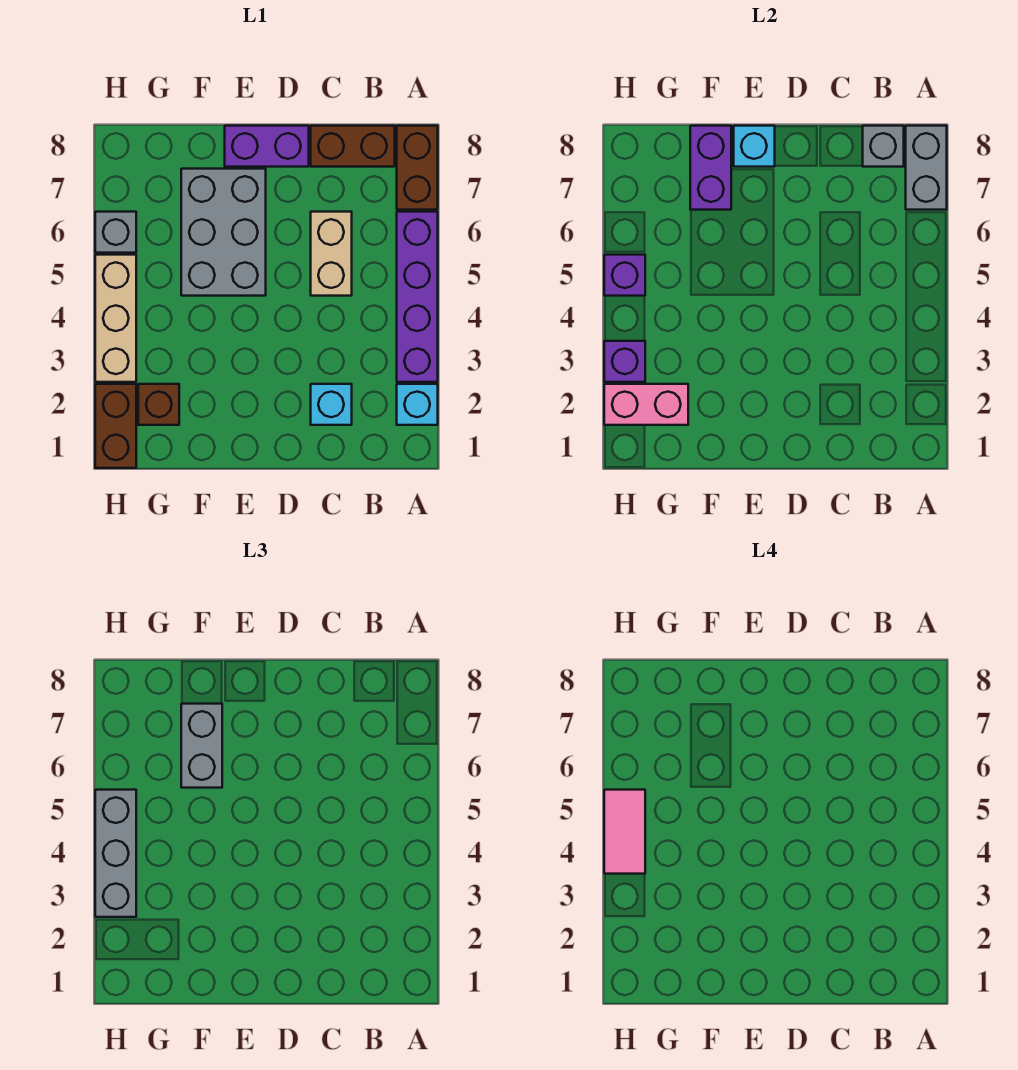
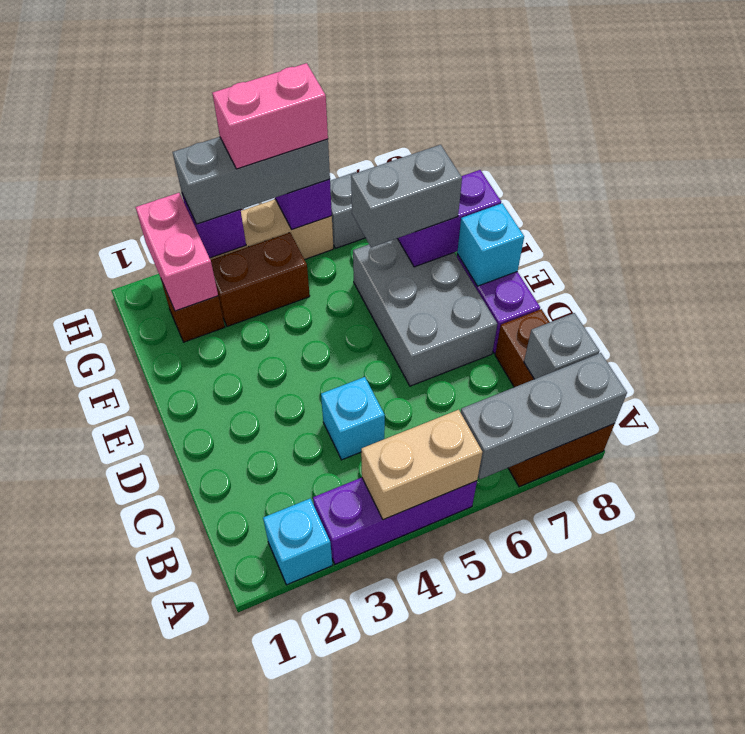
purple 1x4 brick [397,212,438,382] -> purple 1x3 brick [313,478,477,564]
grey 1x2 brick [906,126,947,210] -> grey 1x3 brick [461,353,627,479]
cyan 1x1 brick [311,384,352,425] -> cyan 1x1 brick moved to [321,377,385,460]
tan 1x2 brick [311,212,352,296] -> tan 1x2 brick moved to [361,410,483,520]
grey 2x3 brick [181,169,266,296] -> grey 2x3 brick turned to [353,239,497,386]
brown 1x2 brick [95,384,136,468] -> brown 1x2 brick moved to [211,233,310,326]
pink 1x2 tile [604,790,645,874] -> pink 1x2 brick [212,63,328,169]

